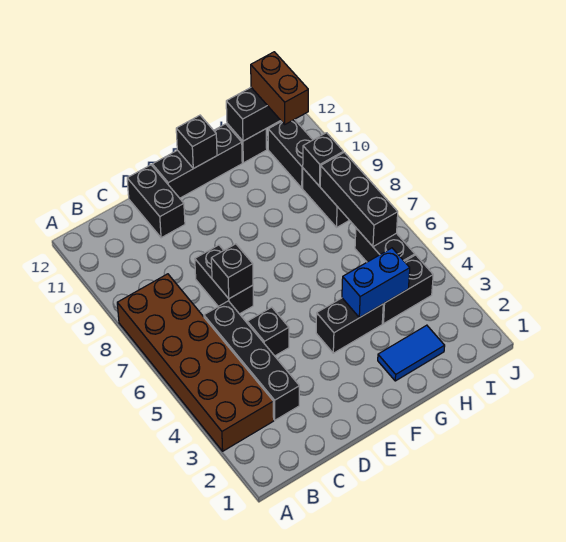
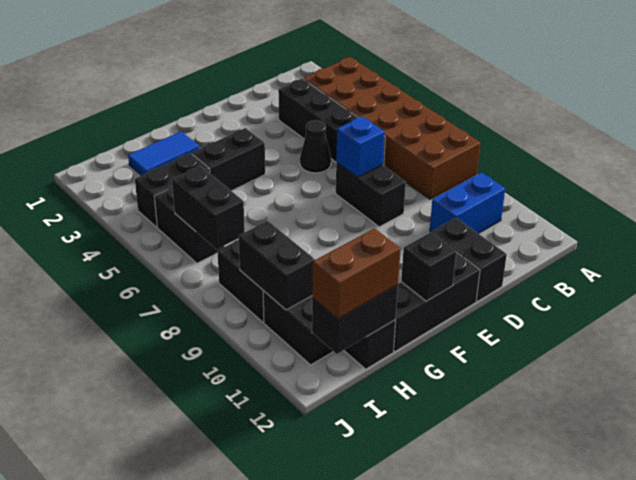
black 1x1 brick [247,307,289,356] -> black 1x1 cone [300,120,331,173]
black 1x1 brick [211,244,253,299] -> blue 1x1 brick [336,116,384,177]
blue 1x2 brick [342,248,410,318] -> blue 1x2 brick moved to [430,173,505,234]
black 1x3 brick [320,152,398,247] -> black 1x2 brick [172,166,245,249]
black 1x1 brick [303,133,343,186] -> black 1x2 brick [239,221,315,310]
brown 1x2 brick [251,52,308,124] -> brown 1x2 brick turned to [312,228,401,319]

